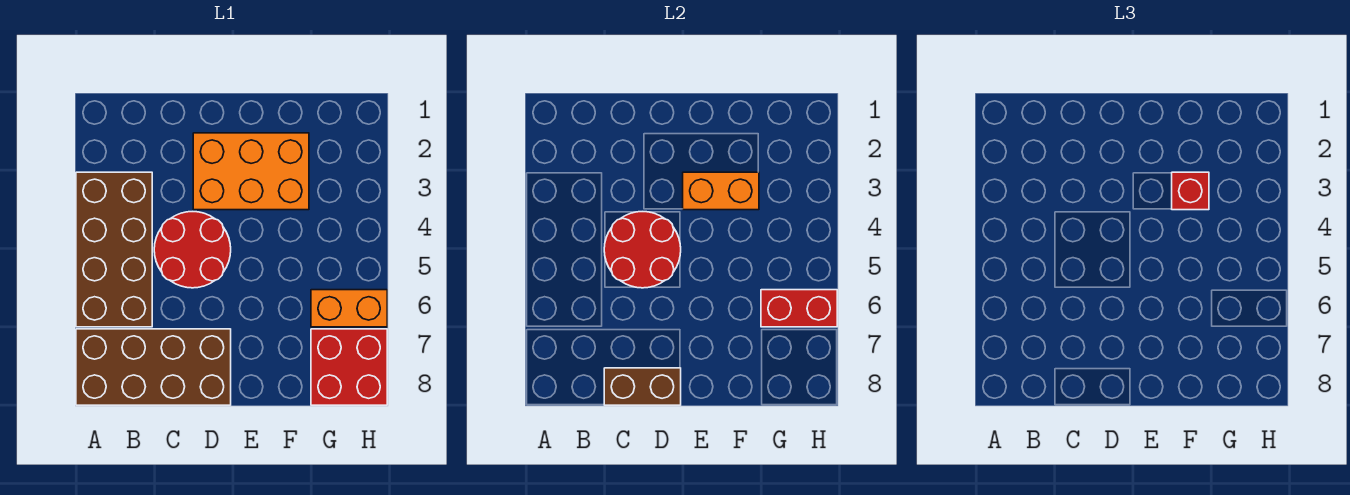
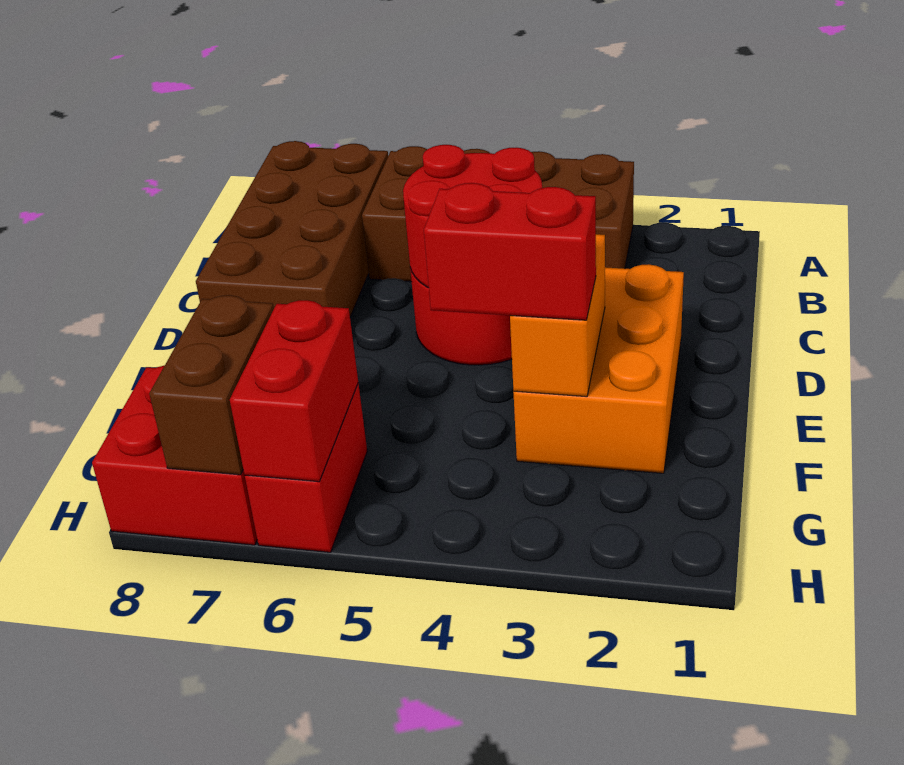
brown 1x2 brick [604,368,681,405] -> brown 1x2 brick moved to [149,295,274,475]
red 1x1 brick [1172,172,1209,210] -> red 1x2 brick [424,183,596,320]
orange 1x2 brick [311,290,387,327] -> red 1x2 brick [245,383,367,552]

